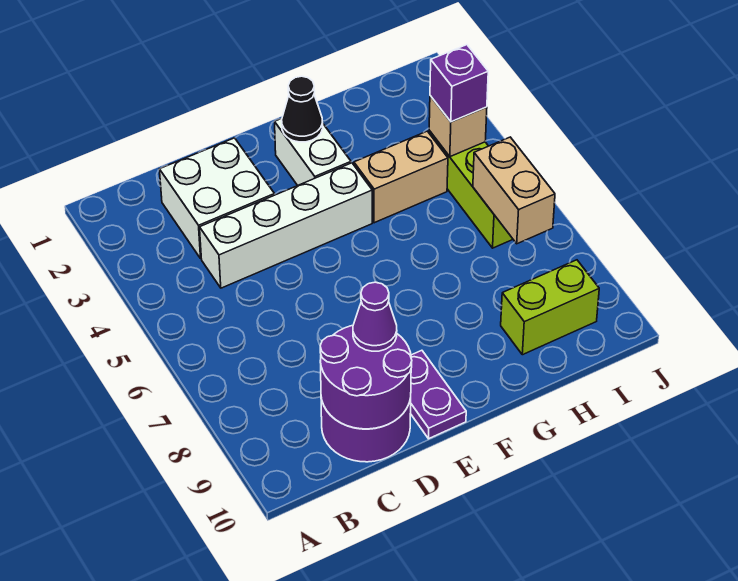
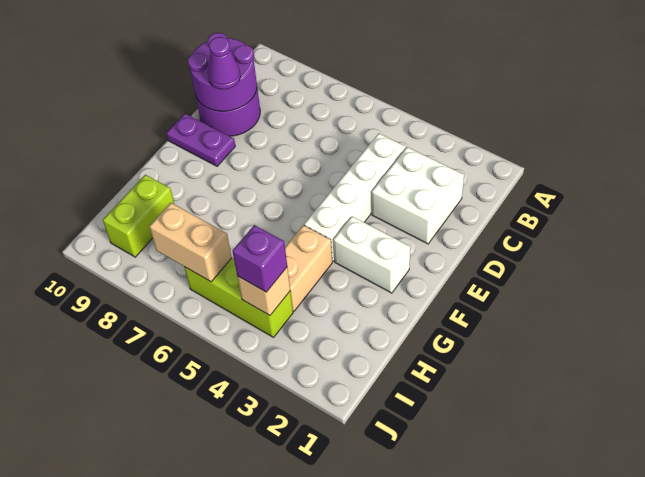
black 1x1 cone [282,76,323,142] -> none

